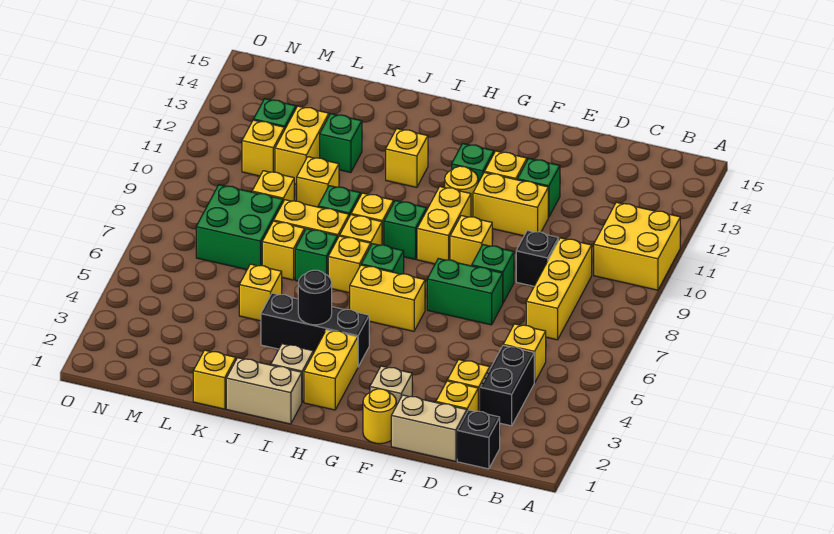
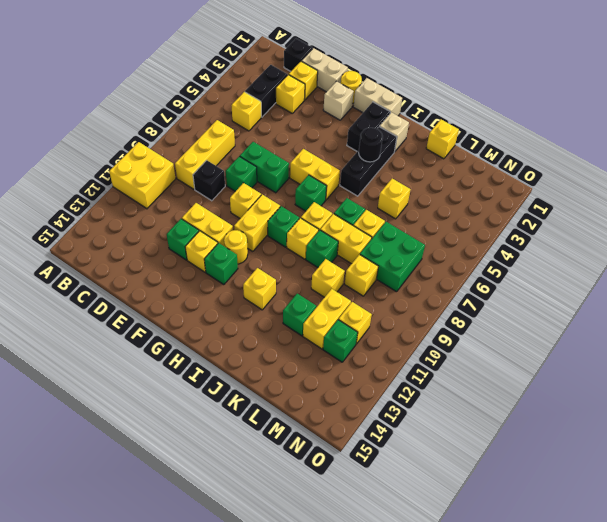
yellow 1x2 brick [304,330,358,410] -> black 1x2 brick [347,102,390,151]
black 1x3 brick [261,293,369,366] -> black 1x3 brick turned to [340,127,397,196]
tan 1x2 brick [226,358,302,424] -> tan 1x2 brick moved to [353,78,402,116]
yellow 1x1 brick [328,236,371,293] -> none

